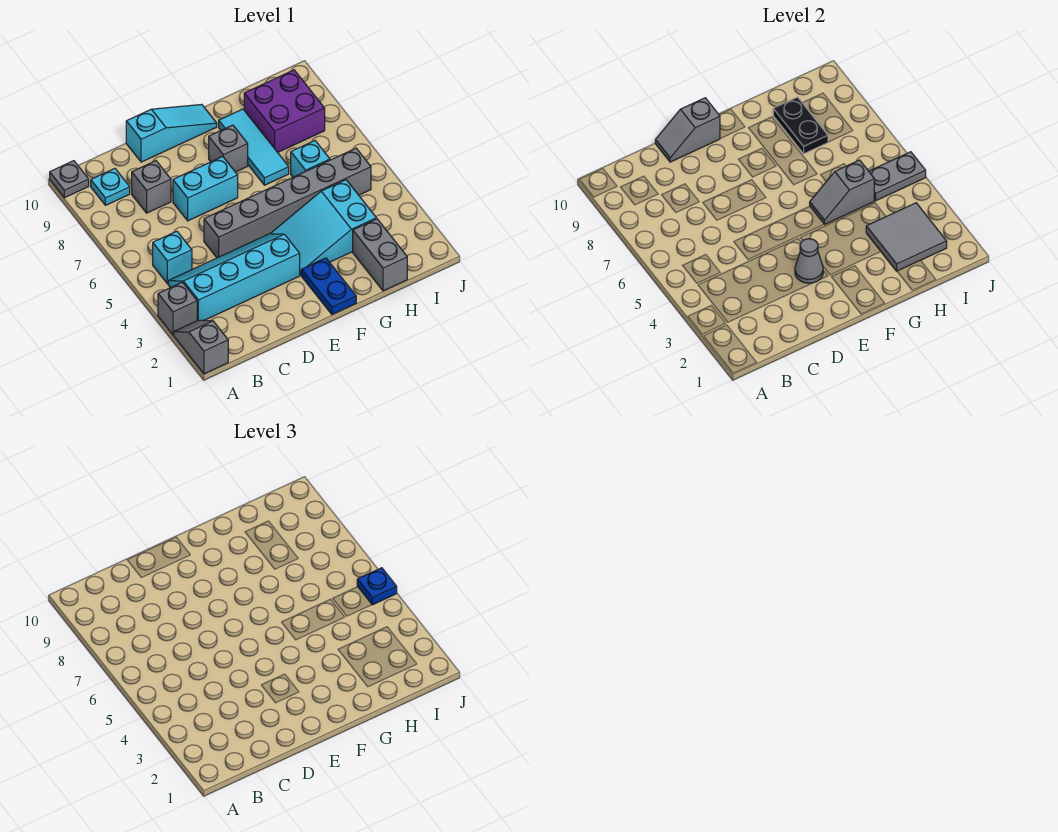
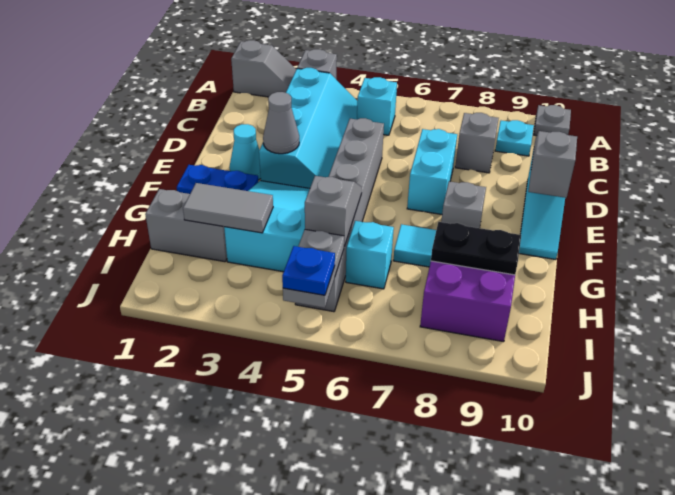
none -> cyan 1x1 cone [229,124,261,180]
grey 2x2 tile [866,203,947,271] -> grey 1x2 tile [183,183,273,233]

